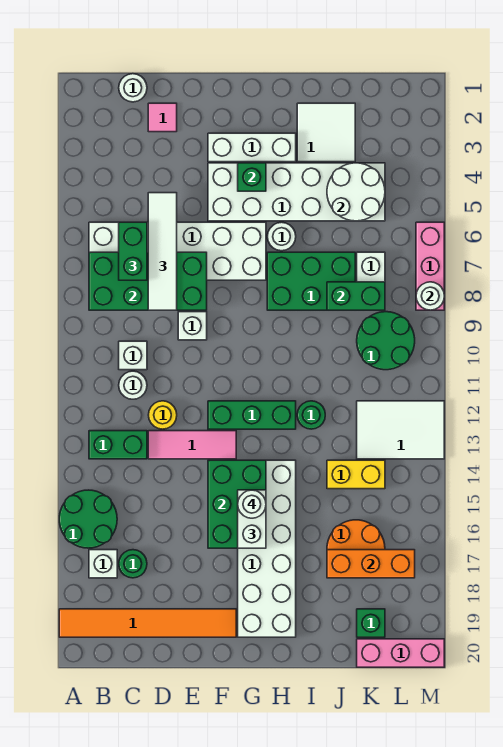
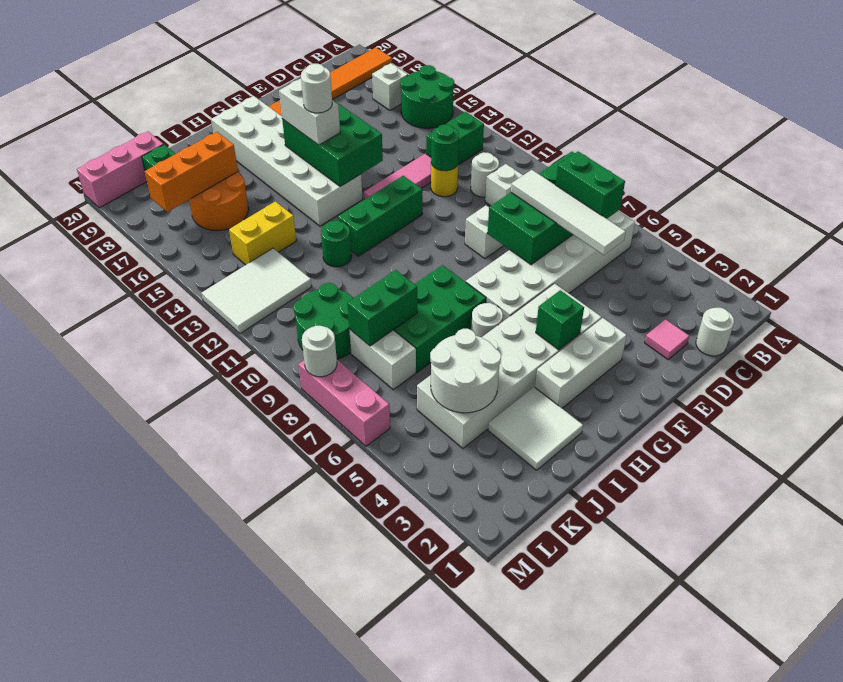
green 1x1 round brick [119,550,147,578] -> green 1x1 round brick moved to [431,124,459,171]

